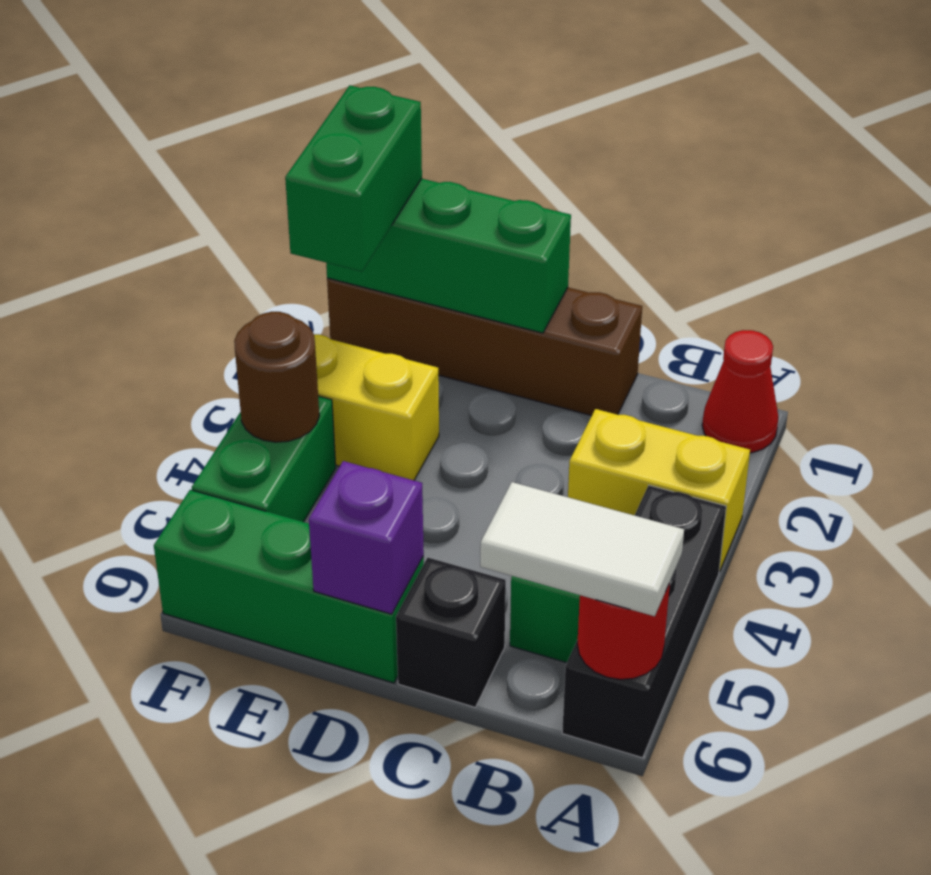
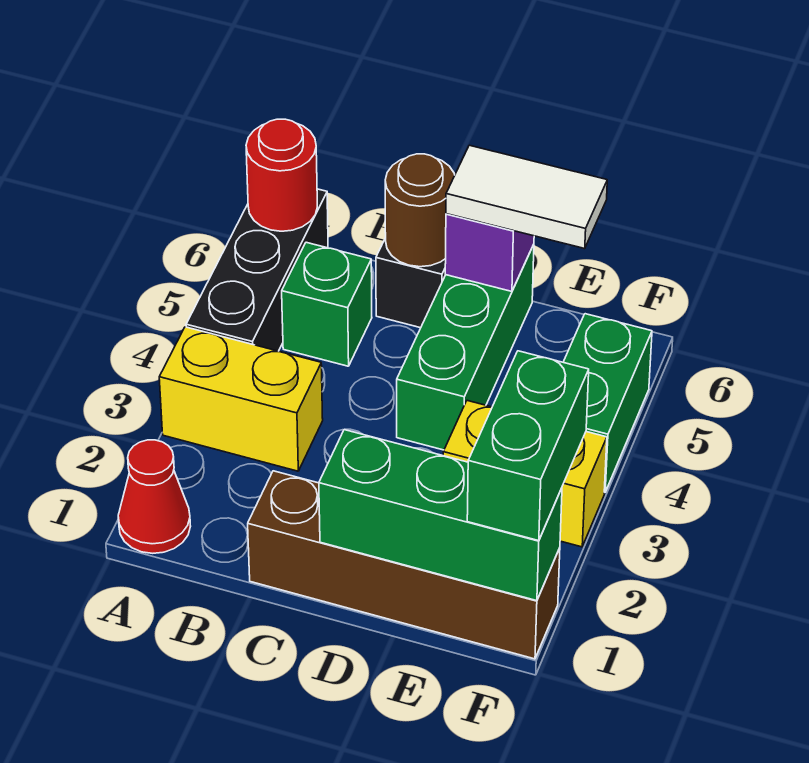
white 1x2 tile [480,482,684,616] -> white 1x2 tile moved to [446,145,607,249]
green 1x3 brick [154,490,424,683] -> green 1x3 brick turned to [397,245,534,450]
brown 1x1 round brick [234,312,319,442] -> brown 1x1 round brick moved to [385,154,455,267]

